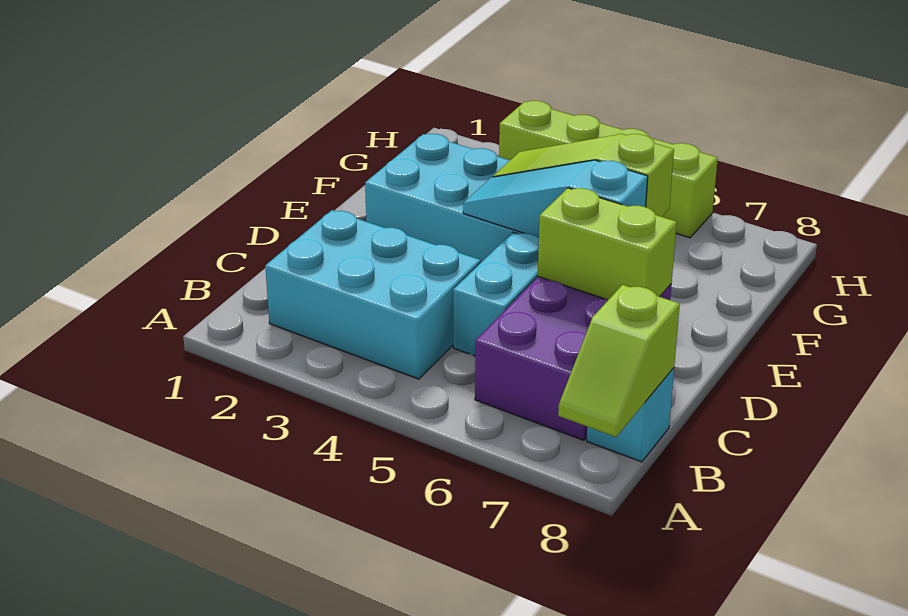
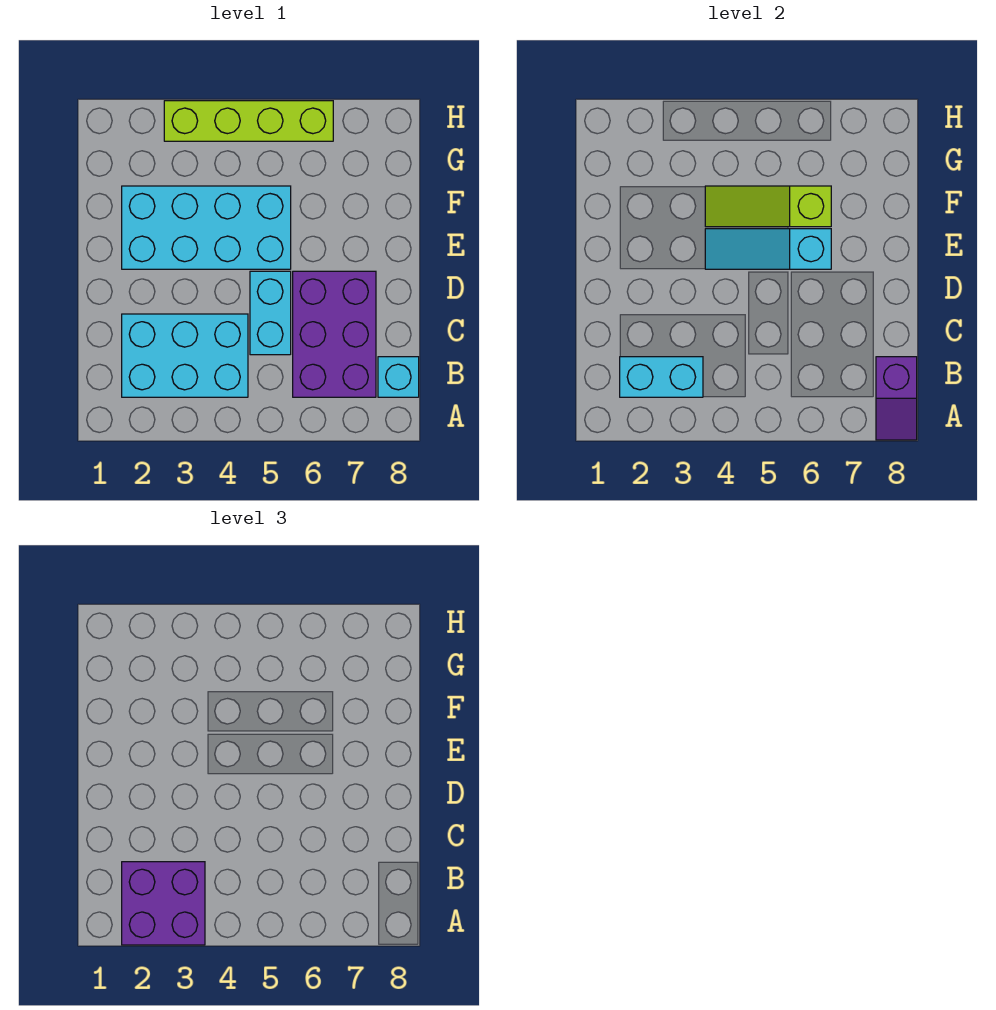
none -> purple 2x2 brick [122,862,205,945]
lime 1x2 slope [558,285,680,437] -> purple 1x2 slope [876,357,917,440]
none -> cyan 1x2 brick [620,357,703,397]
lime 1x2 brick [538,188,677,299] -> none

